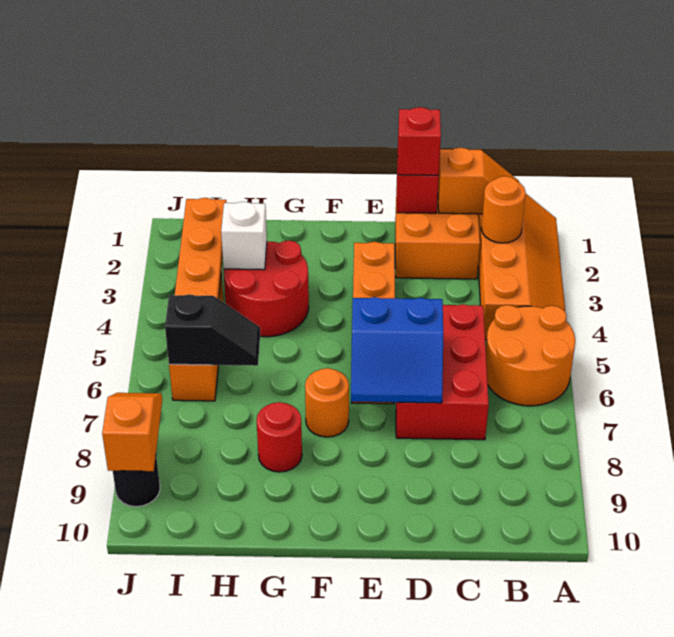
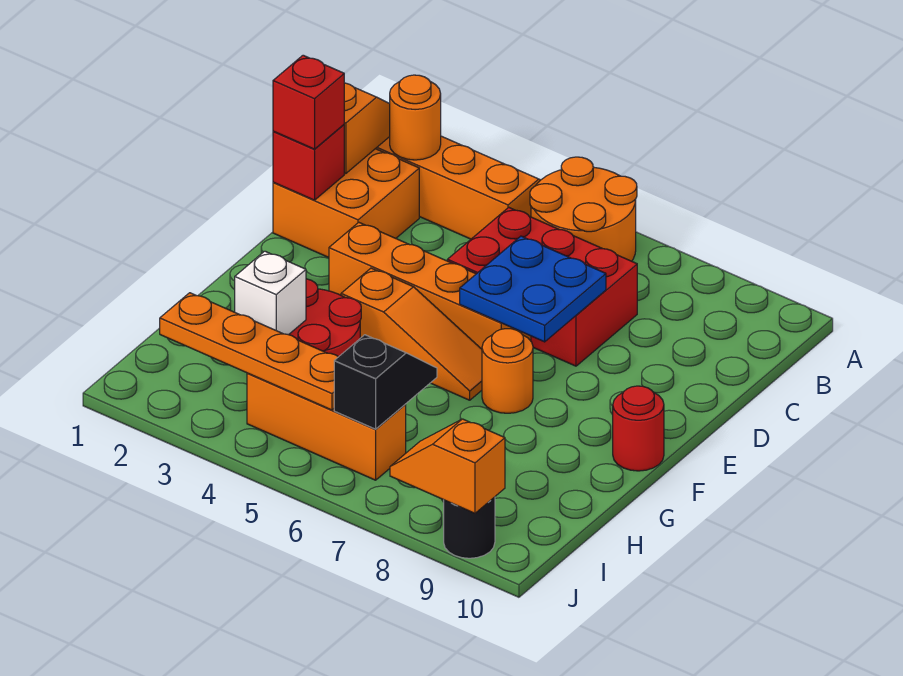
blue 2x2 slope [351,297,443,403] -> blue 2x2 plate [460,236,606,342]
none -> orange 1x3 slope [341,268,482,400]
red 1x1 round brick [257,402,302,472] -> red 1x1 round brick moved to [613,386,664,471]

